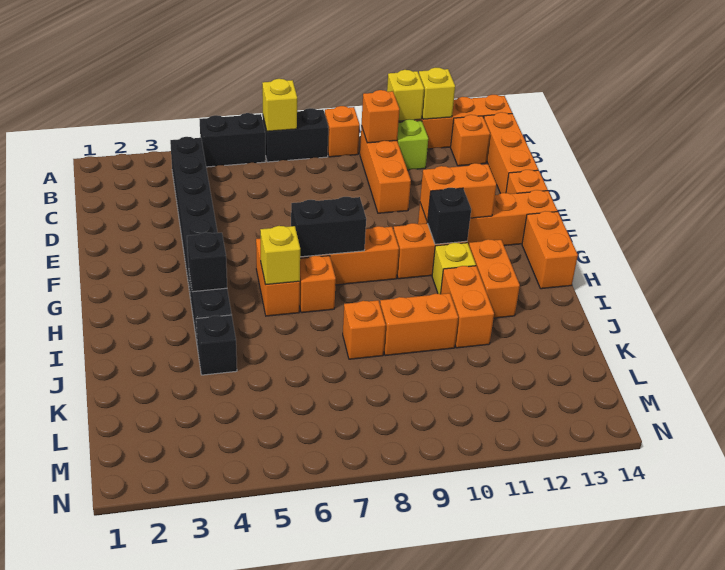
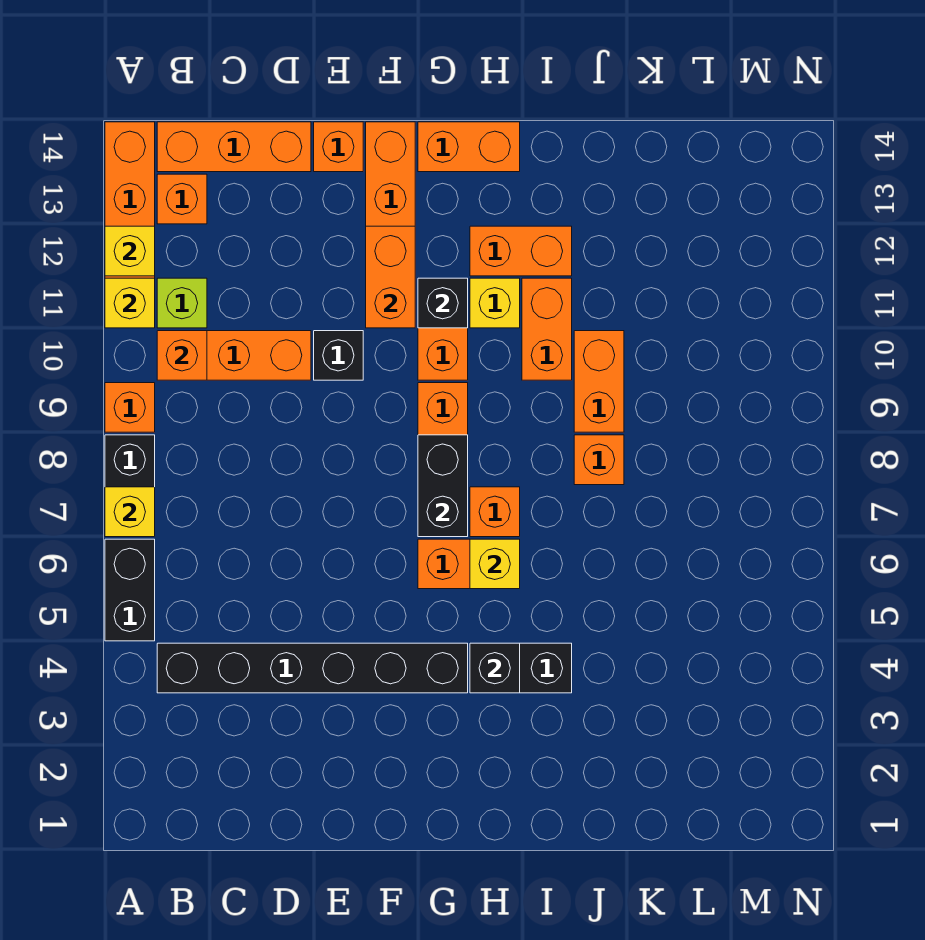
orange 1x2 brick [441,266,494,348] -> orange 1x2 brick turned to [522,278,572,380]
black 1x1 brick [196,315,237,375] -> black 1x1 brick moved to [314,331,363,380]

